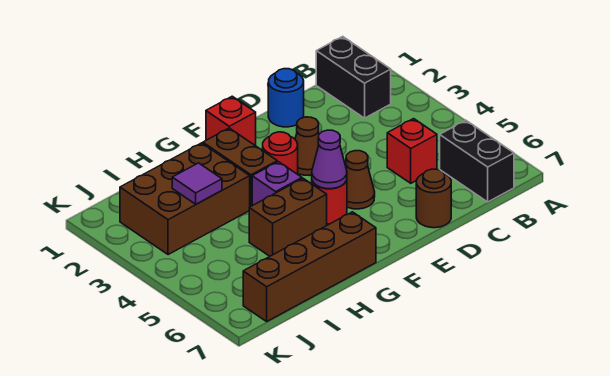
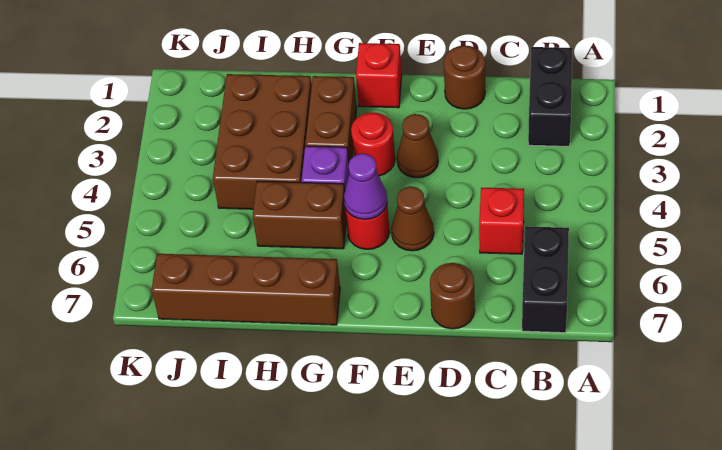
blue 1x1 round brick [268,69,304,127] -> brown 1x1 round brick [444,46,485,109]
brown 2x3 brick [120,143,250,255] -> brown 2x3 brick turned to [213,74,312,209]
purple 1x1 tile [172,163,222,204] -> none

